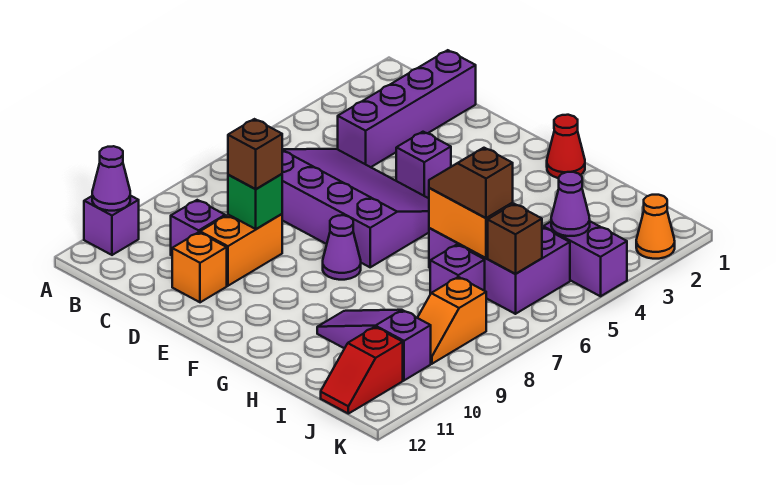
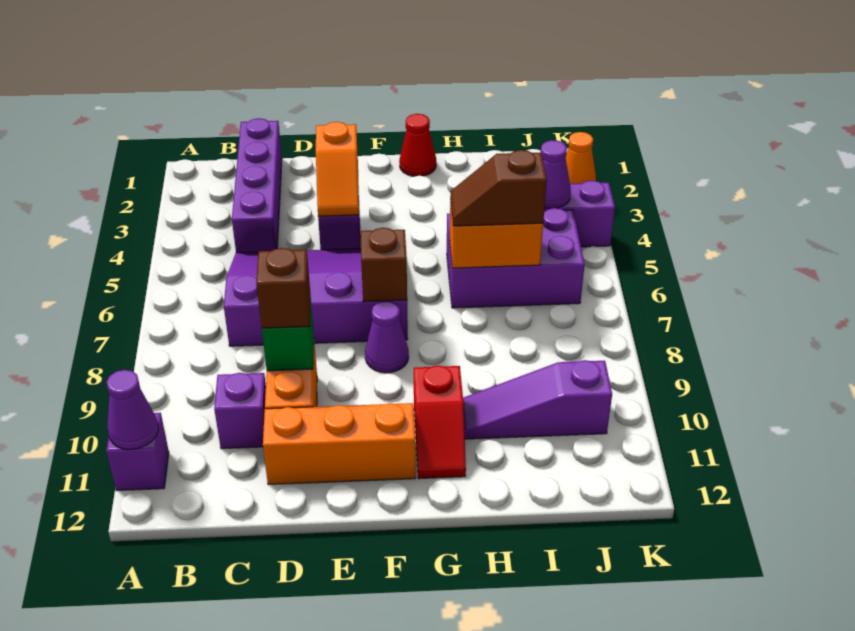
orange 1x1 brick [172,232,227,302] -> orange 1x3 brick [263,403,416,485]
purple 1x1 brick [430,245,485,294] -> none
brown 1x1 brick [488,204,542,274] -> brown 1x1 brick moved to [361,228,407,302]
orange 1x2 slope [418,277,486,364] -> orange 1x2 slope moved to [316,122,359,216]
red 1x2 slope [321,327,403,414] -> red 1x2 slope moved to [414,366,466,479]

